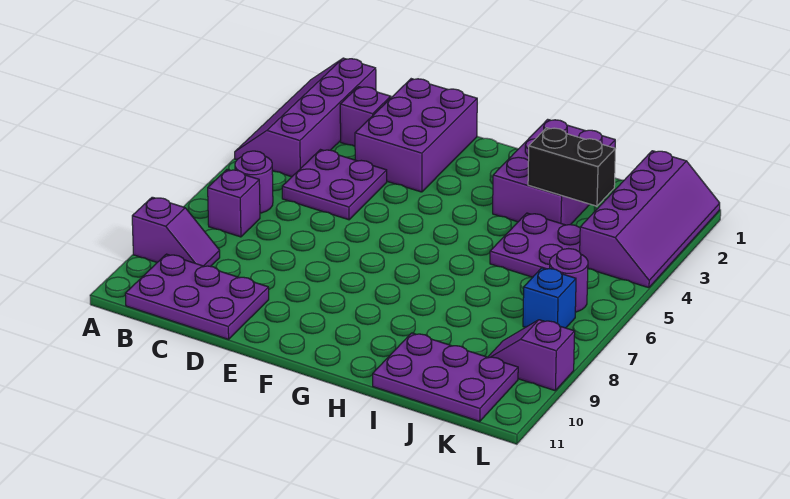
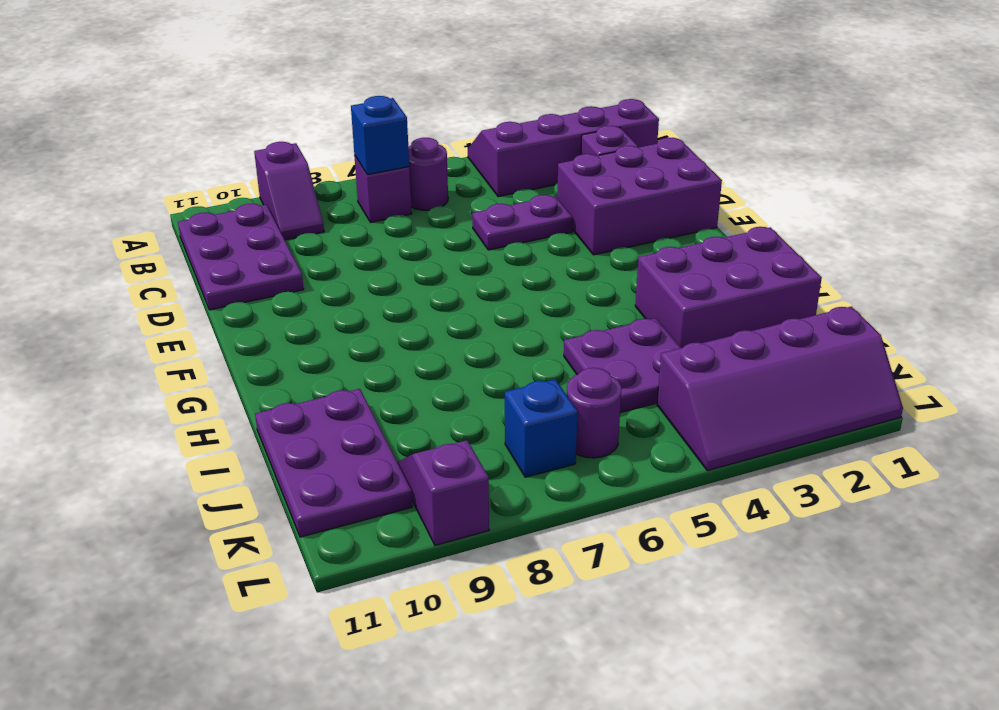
none -> blue 1x1 brick [351,96,409,175]
purple 2x2 plate [282,150,387,220] -> purple 1x2 plate [472,195,573,250]
black 1x2 brick [528,128,615,206] -> none

